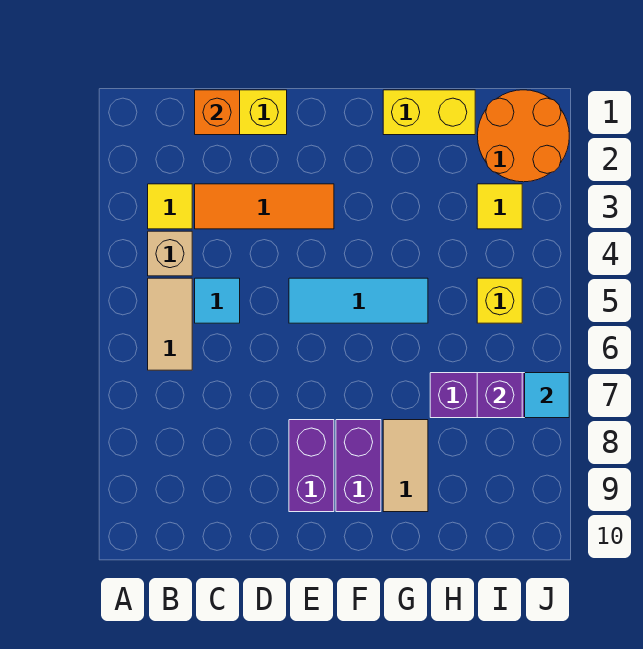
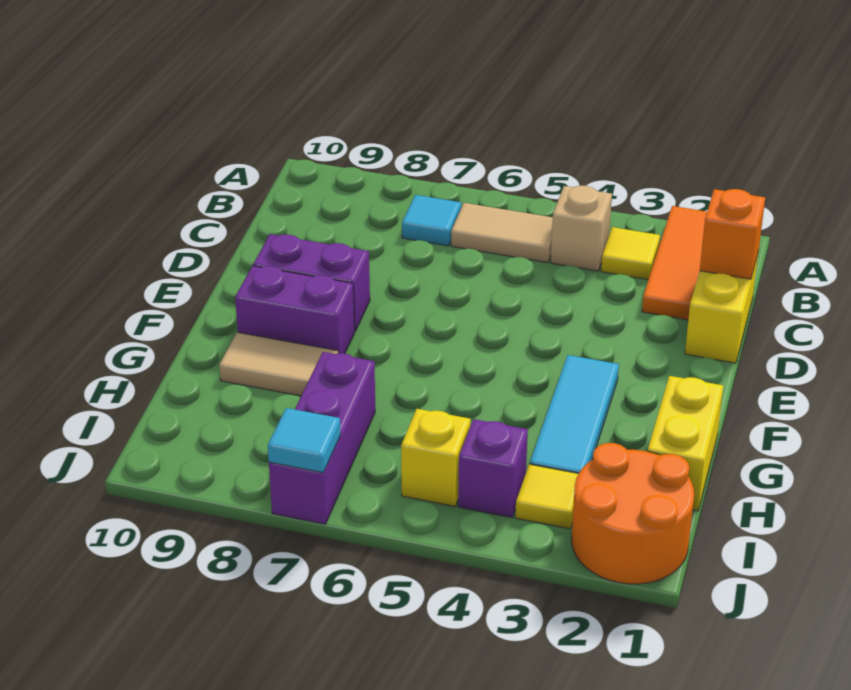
orange 1x3 tile [195,184,334,229] -> orange 1x3 tile moved to [642,206,707,320]
cyan 1x1 tile [195,278,240,323] -> cyan 1x1 tile moved to [402,195,461,246]
cyan 1x3 tile [289,278,428,323] -> cyan 1x3 tile moved to [530,355,619,473]
purple 1x1 brick [477,373,522,418] -> purple 1x1 brick moved to [458,419,528,517]

